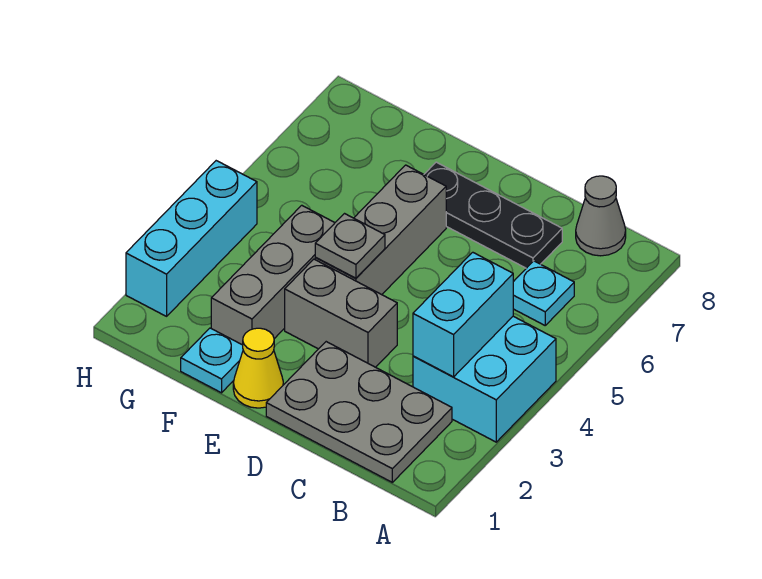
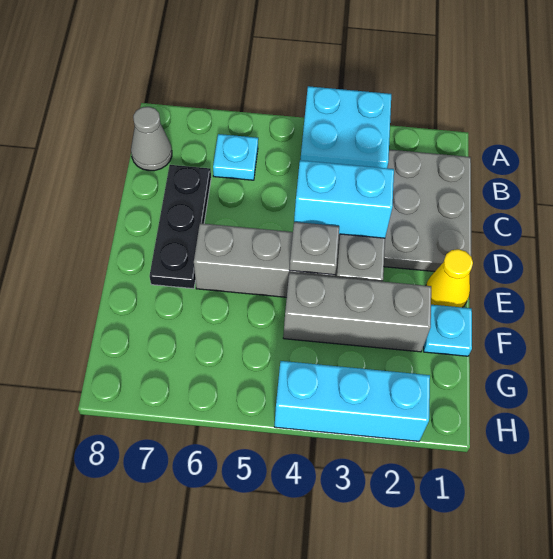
cyan 1x2 brick [413,252,513,377] -> cyan 1x2 brick moved to [294,160,394,238]

